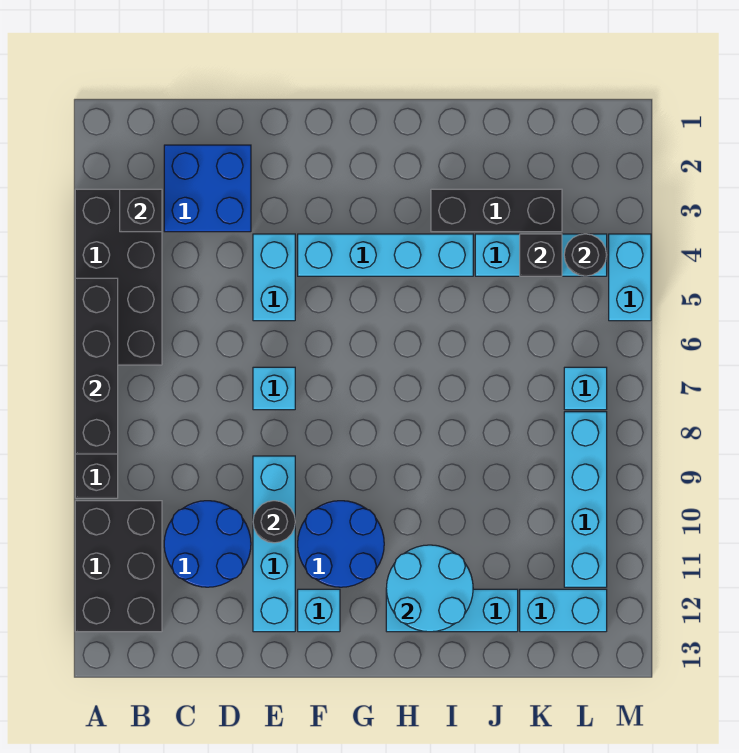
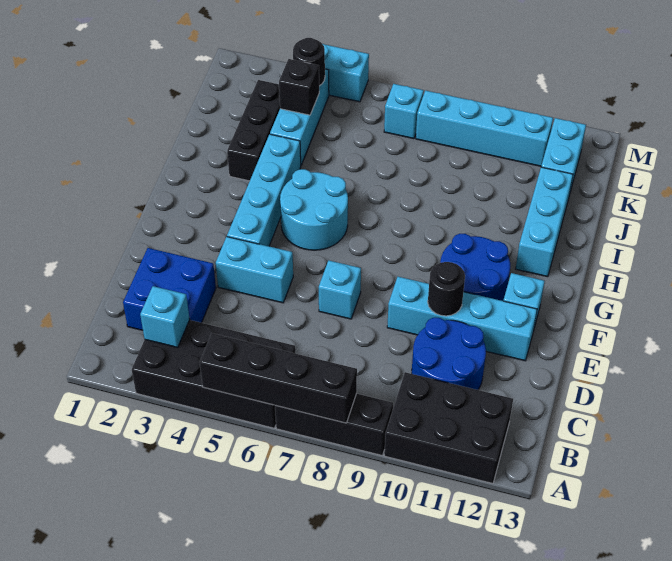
black 1x1 brick [120,189,162,232] -> cyan 1x1 brick [140,286,190,347]
cyan 2x2 round brick [386,545,473,632] -> cyan 2x2 round brick moved to [280,169,348,250]

